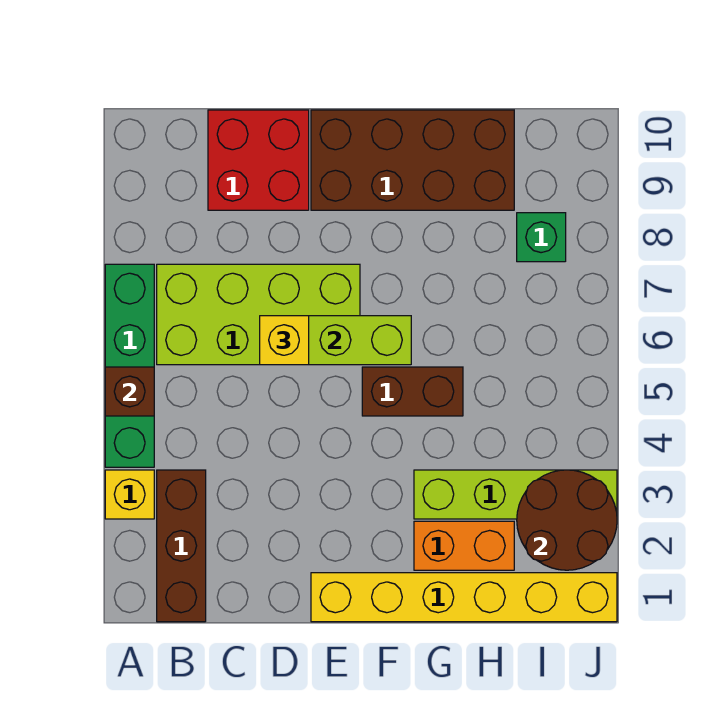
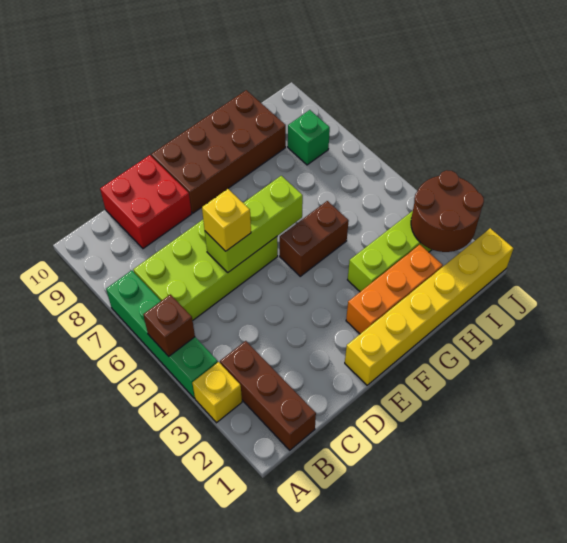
orange 1x2 brick [414,521,514,570] -> orange 1x3 brick [346,245,443,334]

